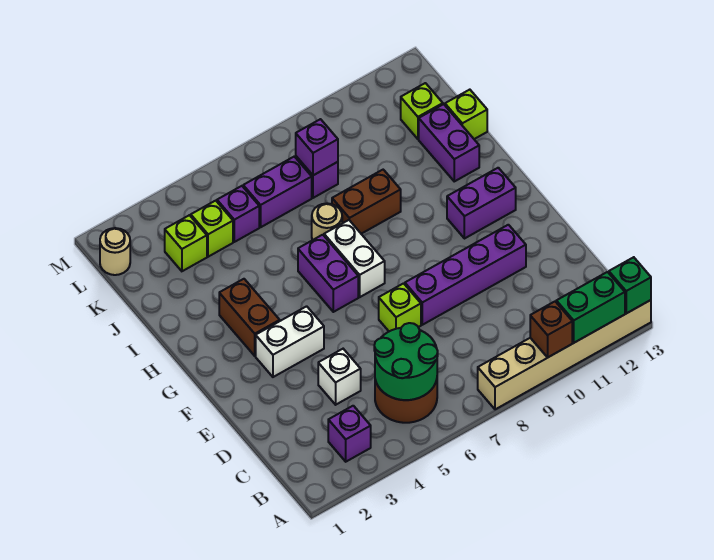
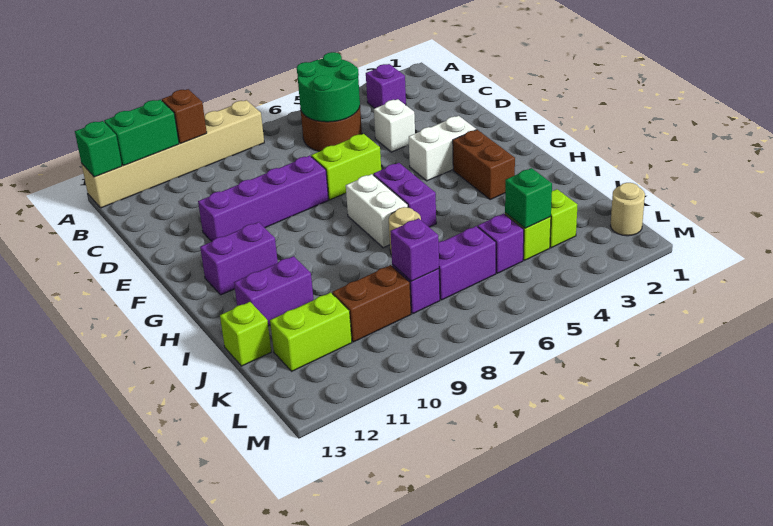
lime 1x1 brick [379,283,421,331] -> lime 1x2 brick [311,134,381,200]
brown 1x2 brick [332,170,401,234] -> brown 1x2 brick moved to [332,265,411,342]
purple 1x2 brick [419,104,479,181] -> purple 1x2 brick turned to [234,256,314,326]
none -> green 1x1 brick [505,168,552,228]
lime 1x1 brick [401,83,443,139] -> lime 1x2 brick [270,293,352,371]

